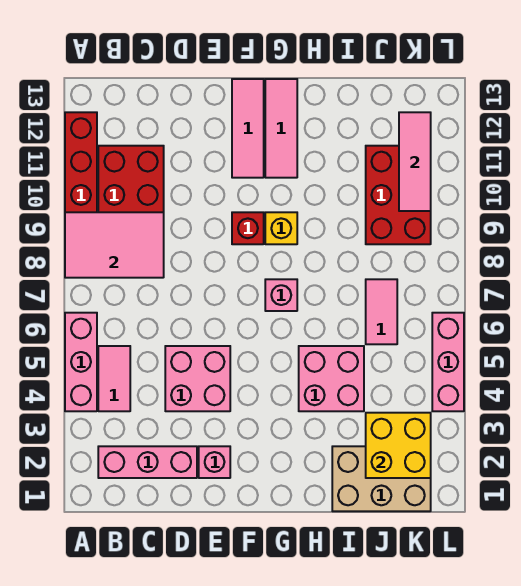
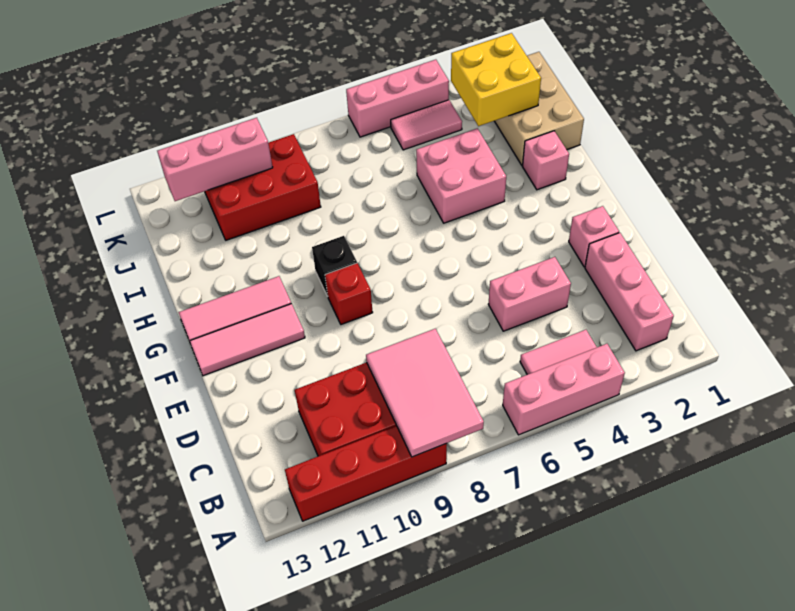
pink 2x2 brick [165,346,230,411] -> pink 1x2 brick [488,257,571,331]
pink 1x1 brick [265,279,297,311] -> pink 1x1 brick moved to [522,131,569,190]
yellow 1x1 brick [265,212,297,244] -> black 1x1 brick [312,236,357,296]
pink 1x2 tile [366,279,397,344] -> pink 1x2 tile moved to [391,100,462,150]
pink 1x3 tile [399,112,431,211] -> pink 1x3 brick [157,118,273,201]

